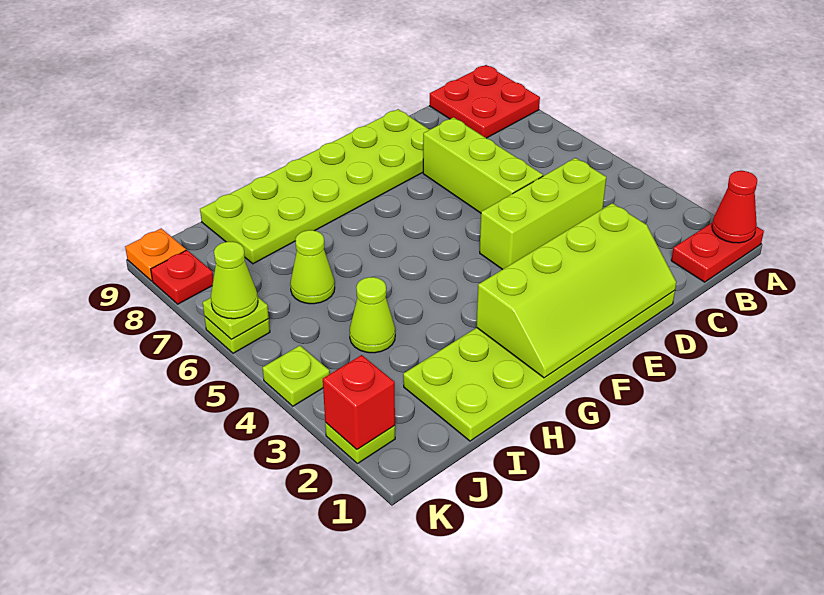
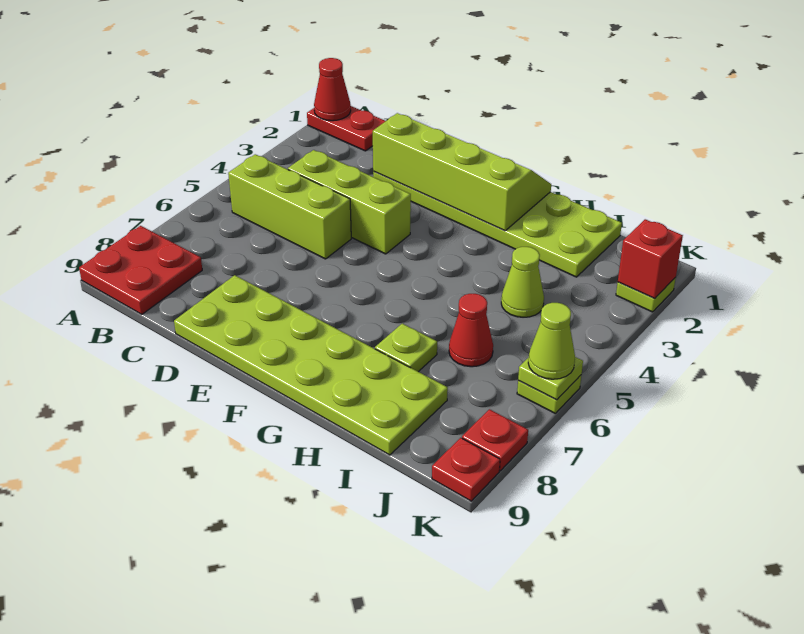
lime 1x3 brick [423,117,543,213] -> lime 1x3 brick turned to [228,154,351,259]
lime 1x1 cone [290,230,335,304] -> red 1x1 cone [449,294,493,367]
lime 1x1 plate [263,346,330,406] -> lime 1x1 plate moved to [375,324,437,372]
orange 1x1 plate [125,228,186,281] -> red 1x1 plate [432,438,500,501]

